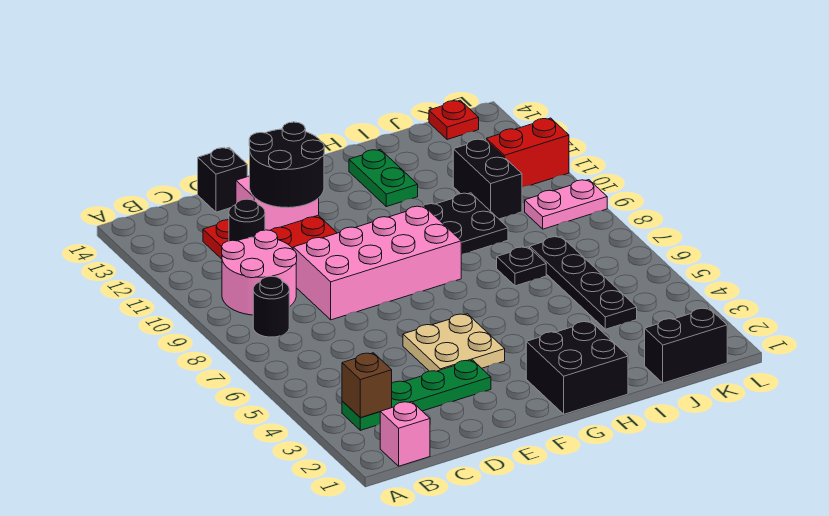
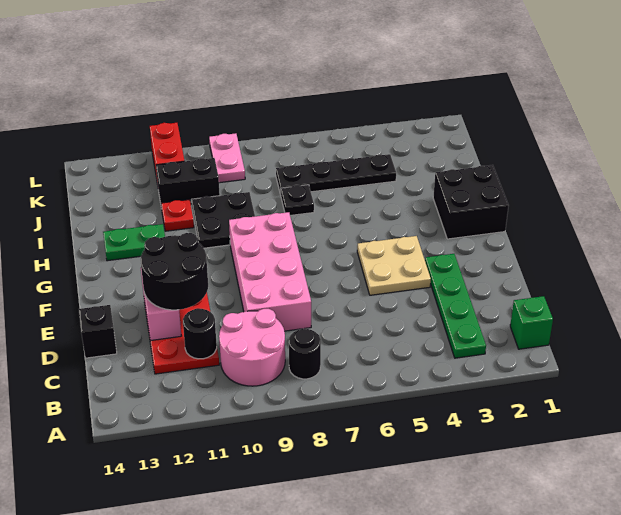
pink 1x1 brick [380,402,430,466] -> green 1x1 brick [510,296,553,349]
brown 1x1 brick [342,353,392,418] -> none
black 1x2 brick [645,308,727,383] -> none
red 1x1 plate [429,100,479,140] -> red 1x1 plate moved to [161,199,194,231]

